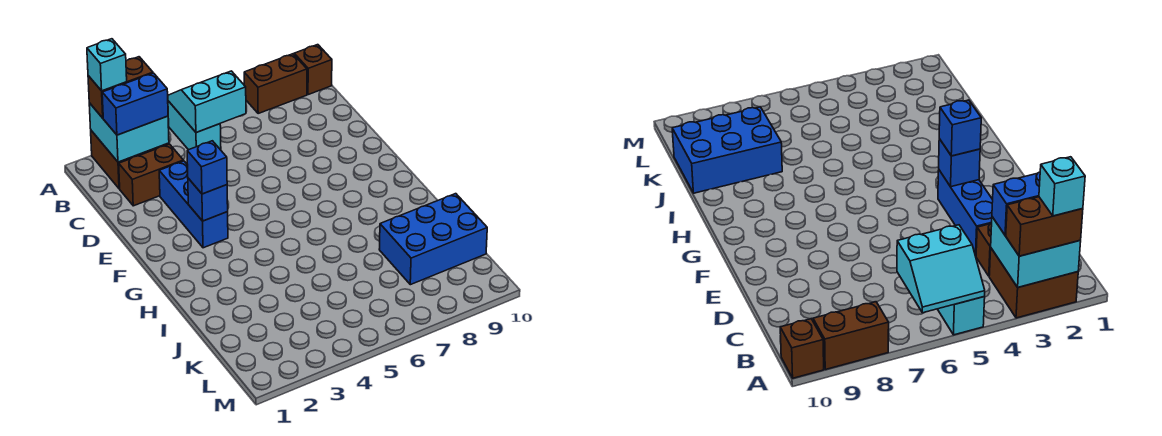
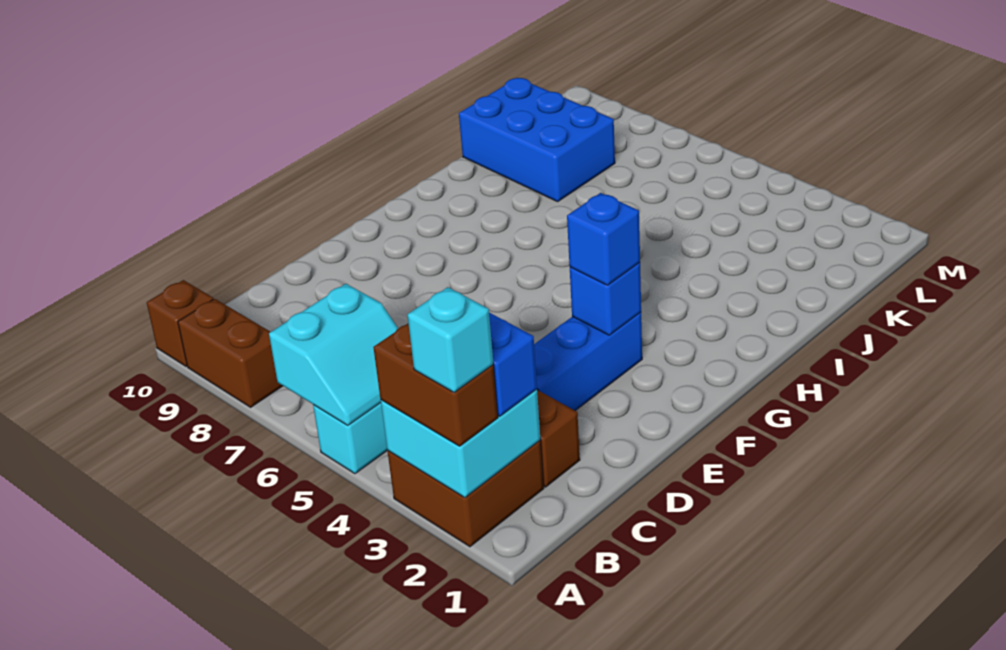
cyan 2x2 slope [168,71,246,133] -> cyan 2x2 slope turned to [269,284,398,426]

